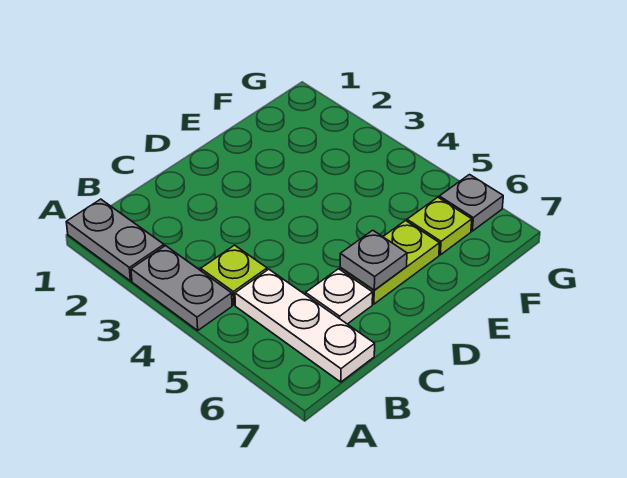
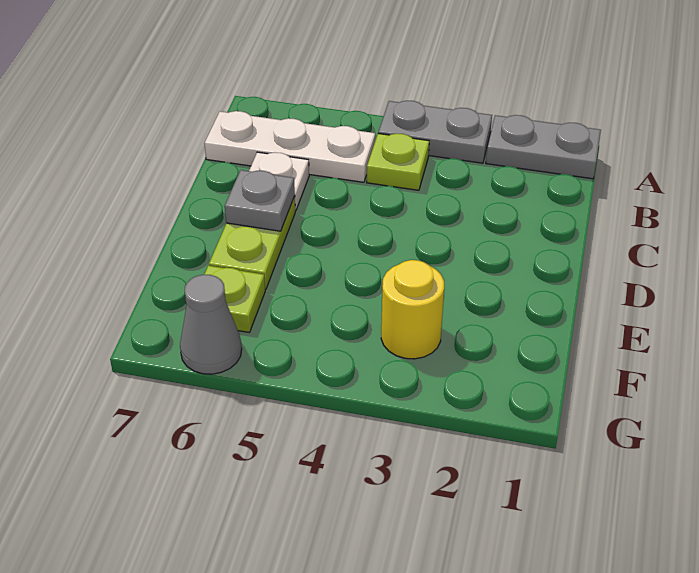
none -> yellow 1x1 round brick [381,260,444,359]
grey 1x1 plate [439,175,503,231] -> grey 1x1 cone [180,275,242,374]

